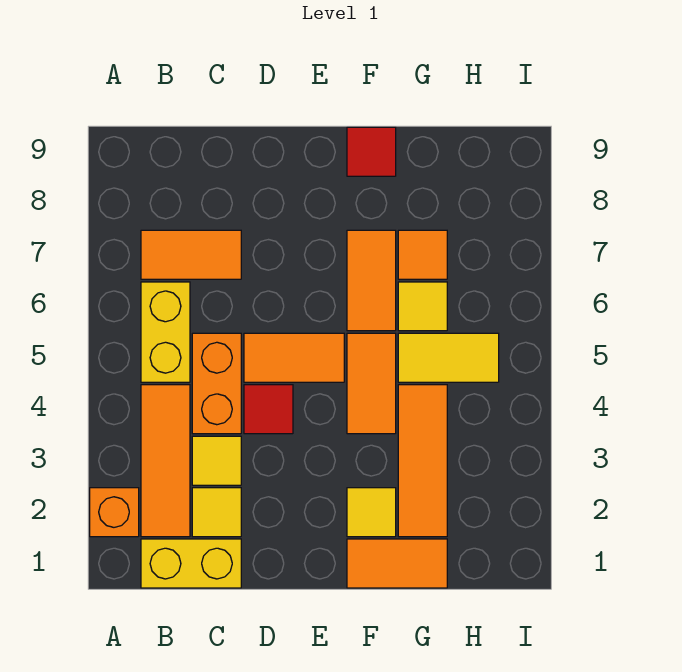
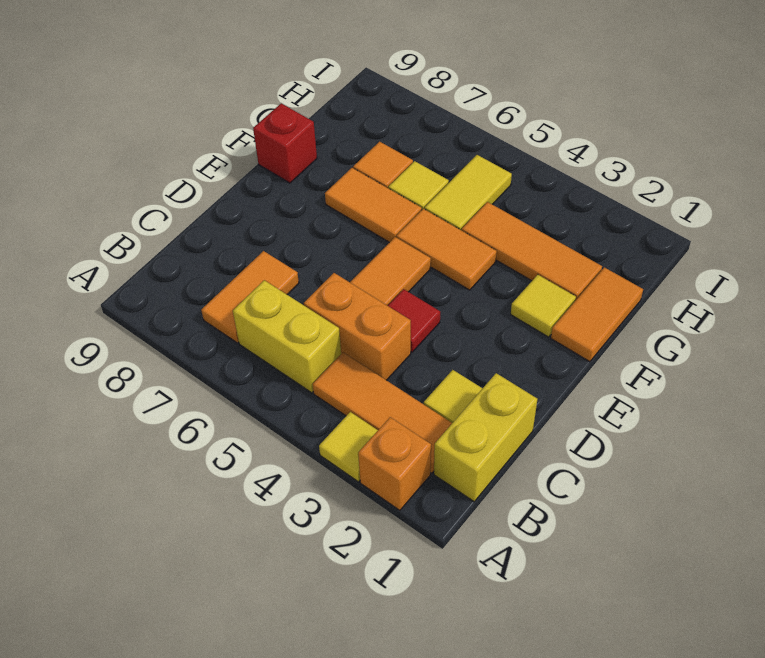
yellow 1x1 tile [192,436,241,485] -> yellow 1x1 tile moved to [319,412,378,482]
red 1x1 tile [347,127,396,176] -> red 1x1 brick [253,103,317,183]

